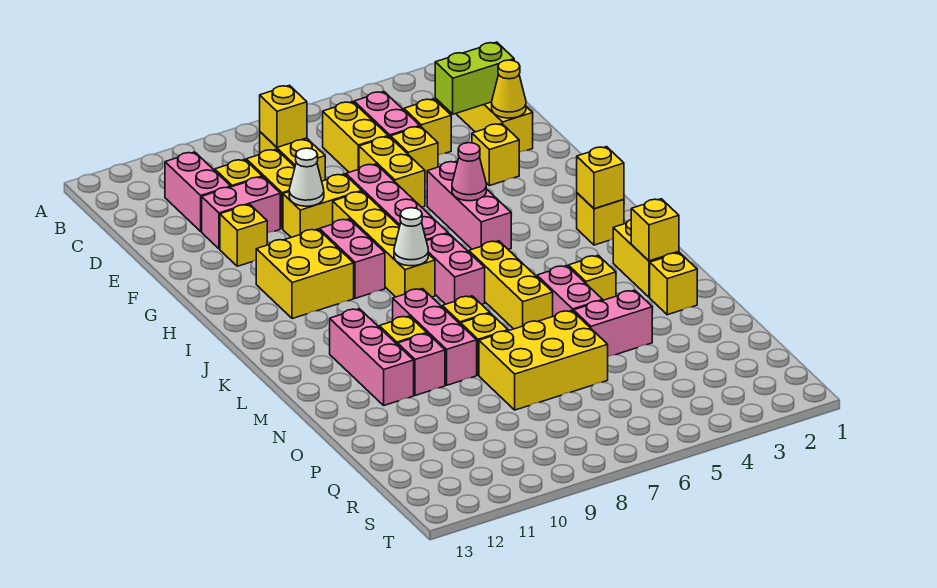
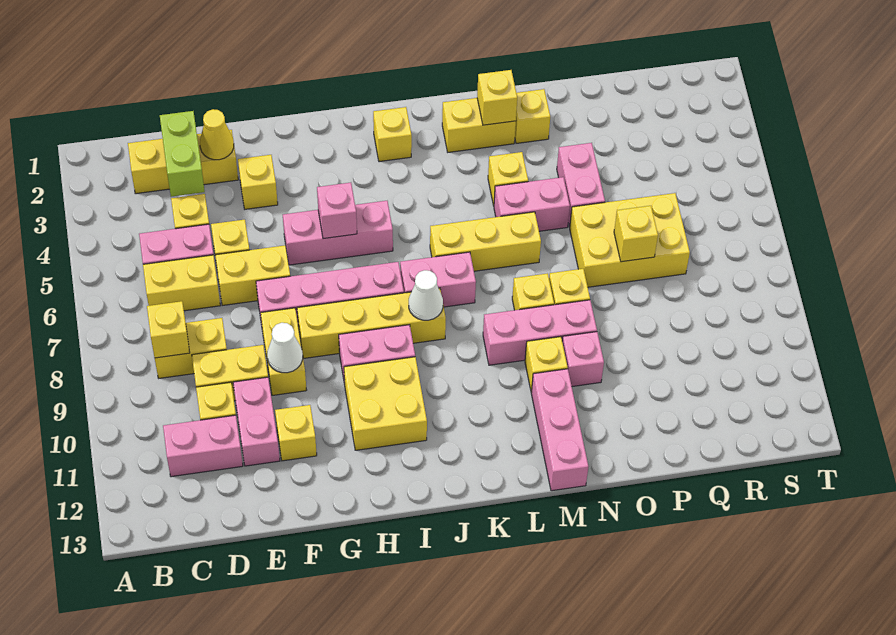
pink 1x1 cone [452,143,486,201] -> pink 1x1 brick [317,183,357,239]
yellow 1x1 brick [577,147,624,209] -> yellow 1x1 brick moved to [614,206,658,262]
pink 1x3 brick [330,309,414,405] -> pink 1x3 brick turned to [531,369,588,491]
yellow 2x3 brick [479,311,608,410] -> yellow 2x3 brick turned to [570,193,690,287]

